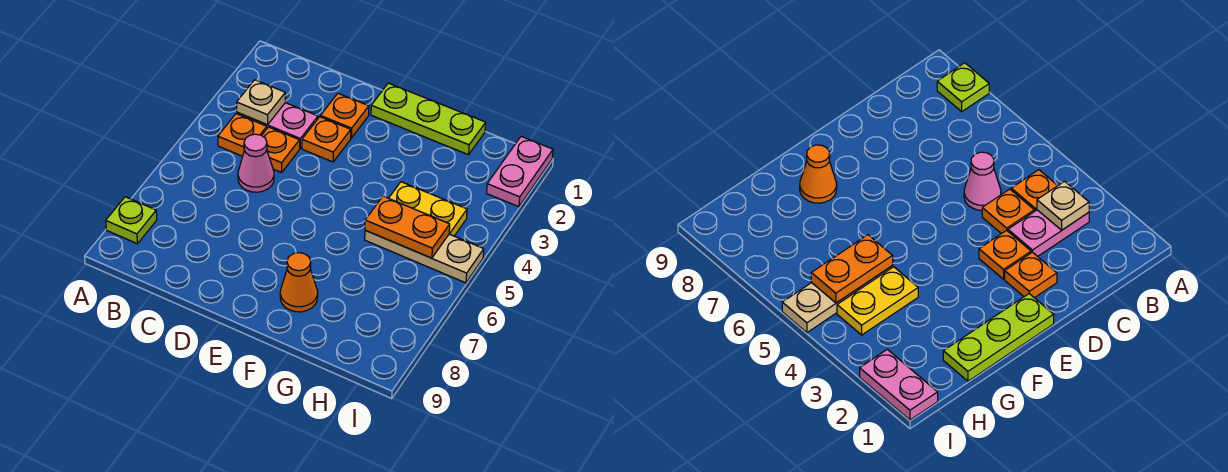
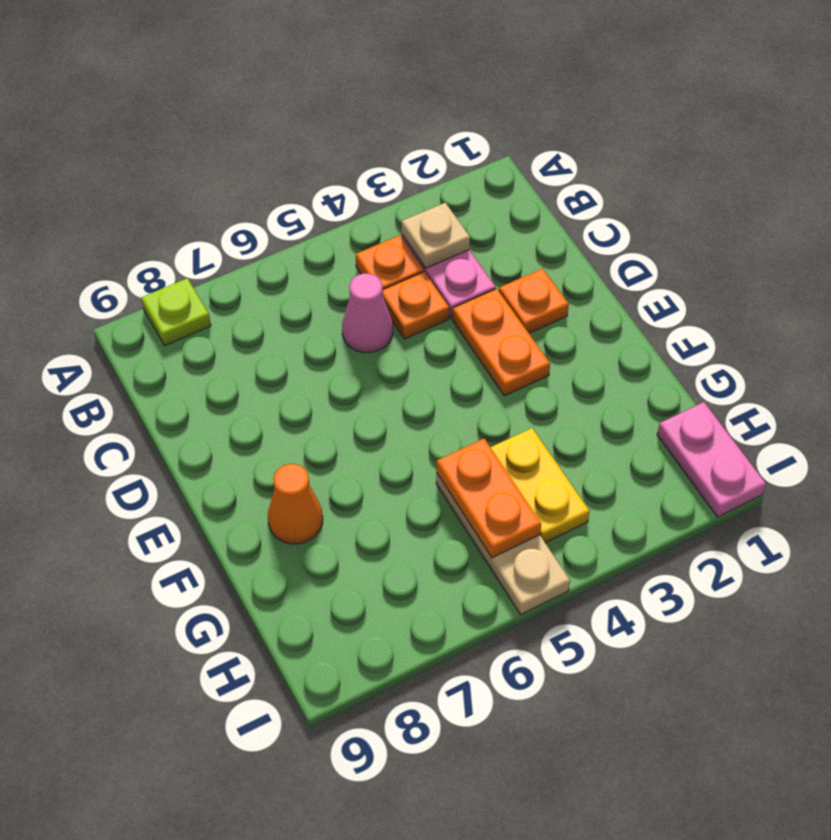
orange 1x1 plate [302,117,351,162] -> orange 1x2 plate [452,289,550,396]
lime 1x3 plate [371,83,486,155] -> none
pink 1x2 plate [487,137,553,207] -> pink 1x2 plate turned to [657,402,766,517]

